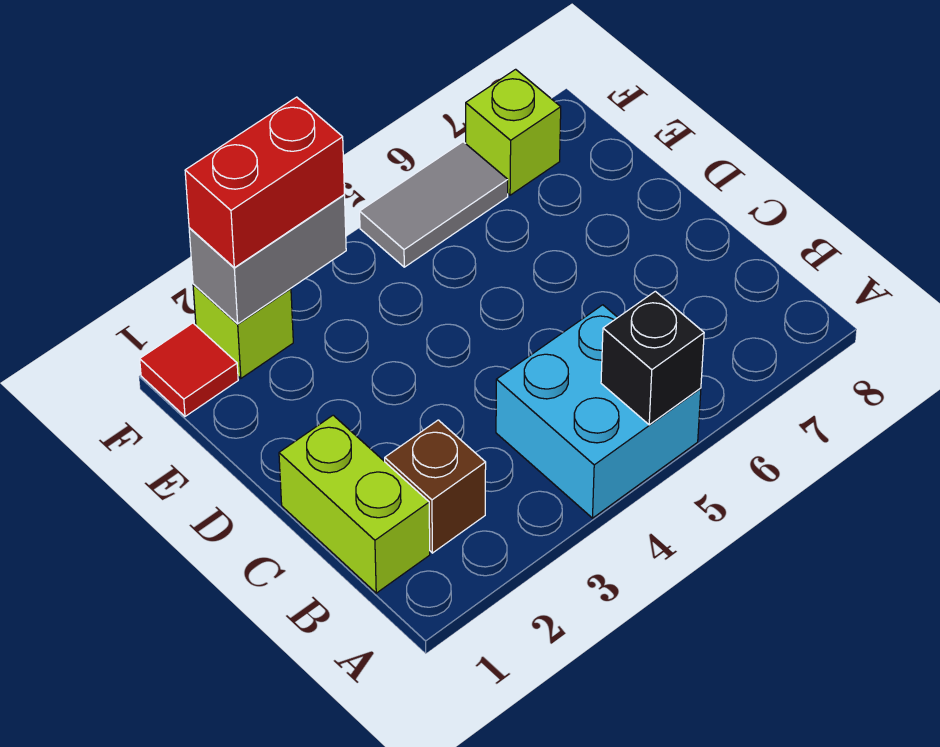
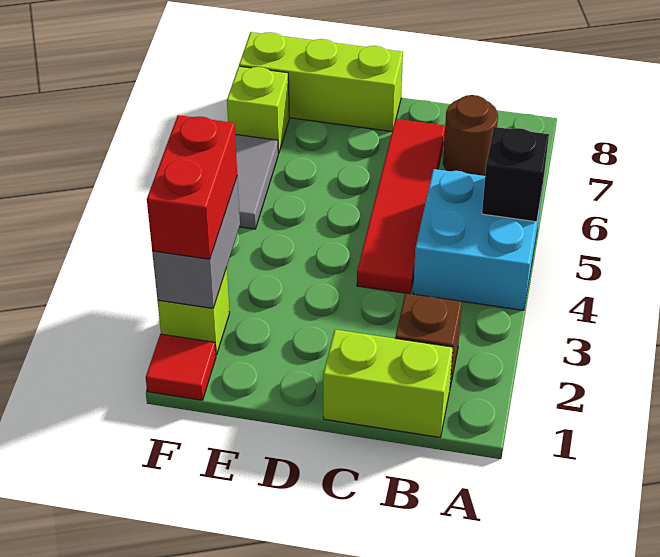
none -> brown 1x1 round brick [443,95,498,176]
none -> red 1x4 tile [357,119,445,294]
none -> lime 1x3 brick [239,32,403,131]

